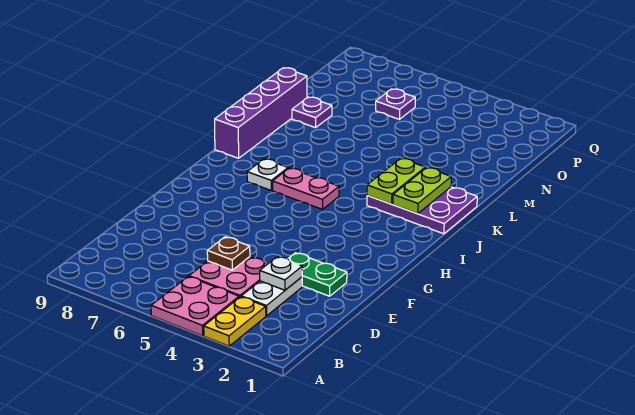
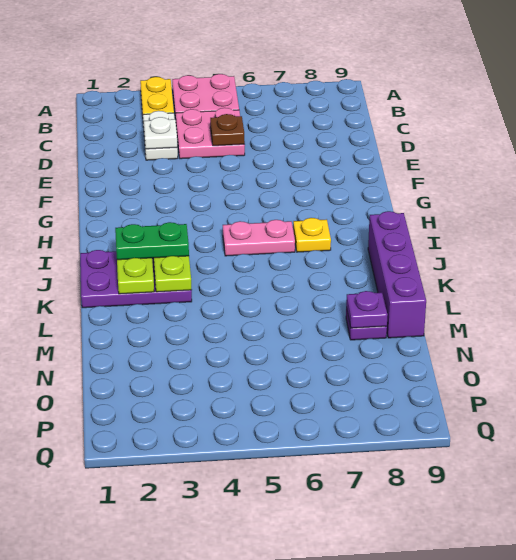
green 1x2 plate [288,253,347,296] -> green 1x2 plate moved to [115,222,189,260]
white 1x1 plate [247,159,288,190] -> yellow 1x1 plate [293,218,331,252]
purple 1x1 plate [376,89,415,119] -> purple 1x1 plate moved to [346,291,387,328]

